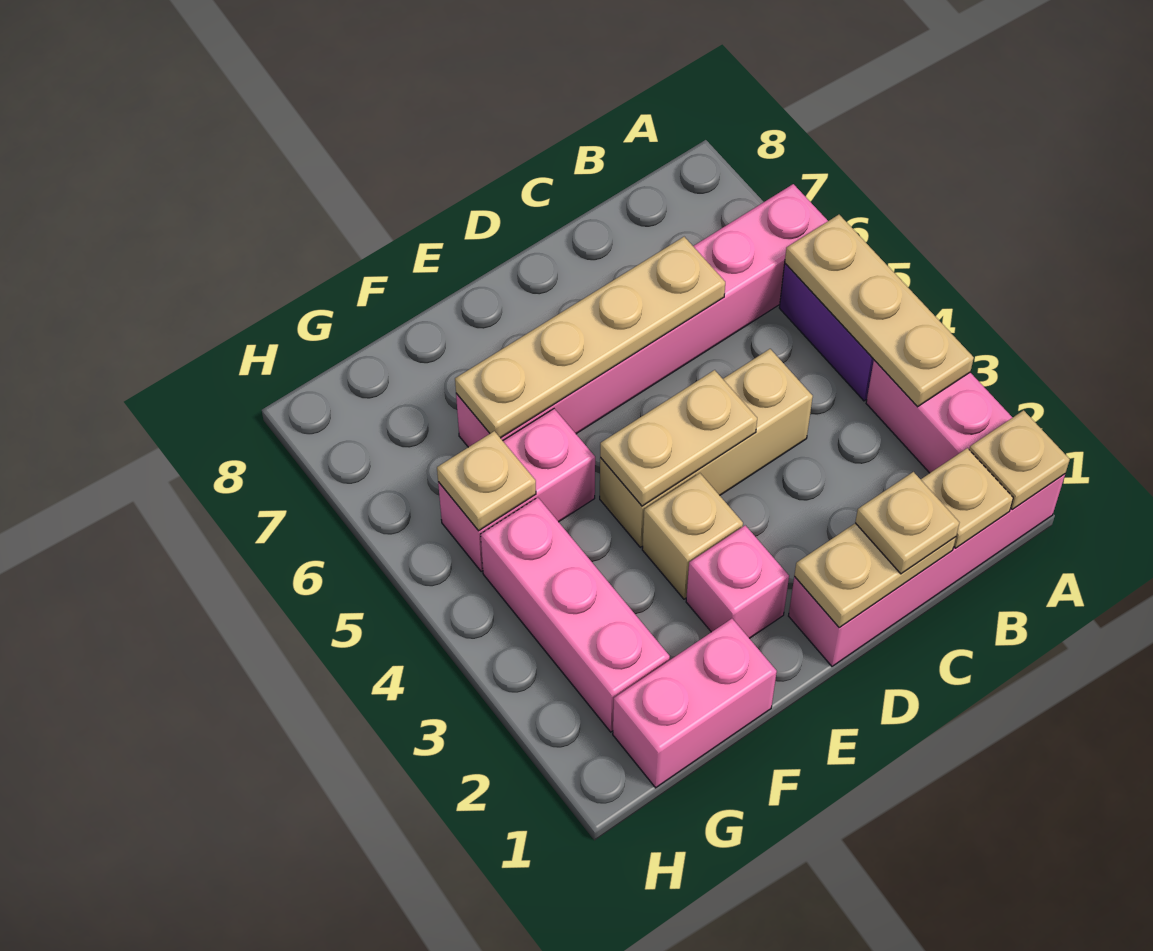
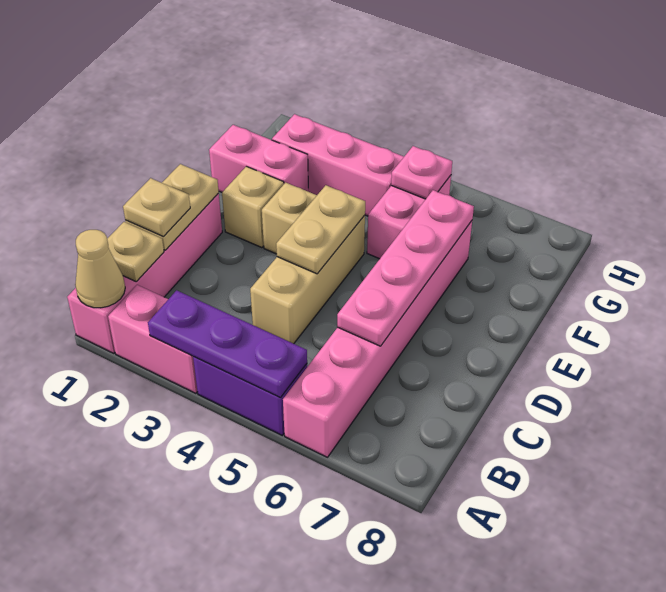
tan 1x1 plate [969,410,1070,510] -> tan 1x1 cone [75,230,125,308]
tan 1x3 plate [785,215,974,407] -> purple 1x3 plate [148,290,307,398]
tan 1x4 plate [455,237,725,438] -> pink 1x4 plate [337,190,474,346]
pink 1x1 brick [686,525,789,638] -> tan 1x1 brick [222,166,284,248]
pink 1x2 brick [613,619,777,788] -> pink 1x2 brick turned to [209,125,308,192]
tan 1x1 plate [437,431,536,531] -> pink 1x1 plate [391,146,452,199]

